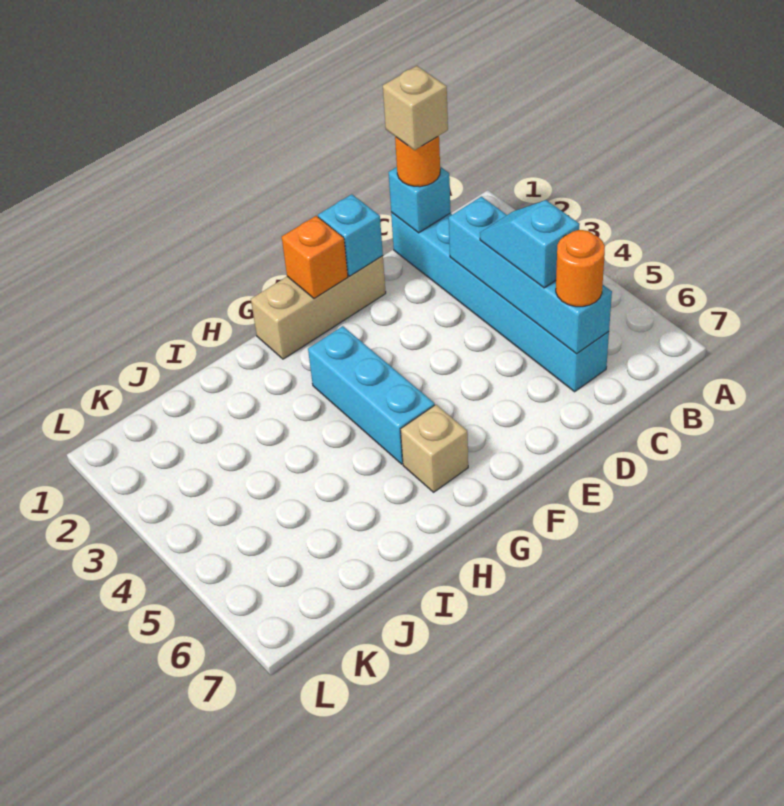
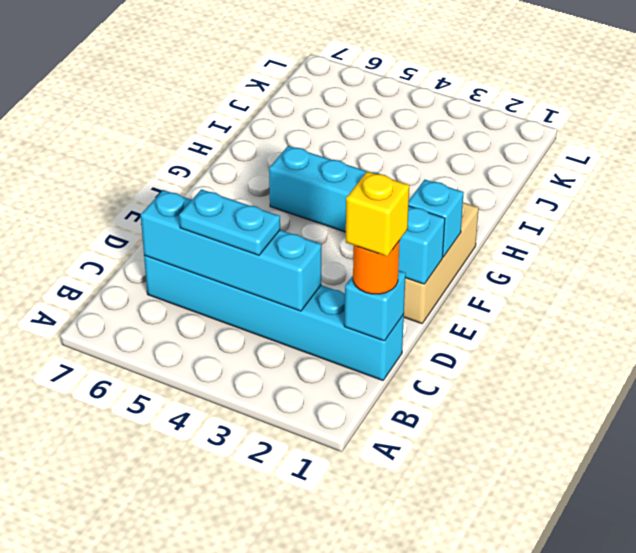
tan 1x1 brick [383,66,448,150] -> yellow 1x1 brick [346,171,409,256]
cyan 1x2 slope [480,200,580,288] -> cyan 1x2 plate [179,189,280,255]
orange 1x1 round brick [556,230,605,307] -> none
orange 1x1 brick [282,216,348,298] -> cyan 1x1 brick [408,180,464,257]
tan 1x1 brick [401,405,468,492] -> none

